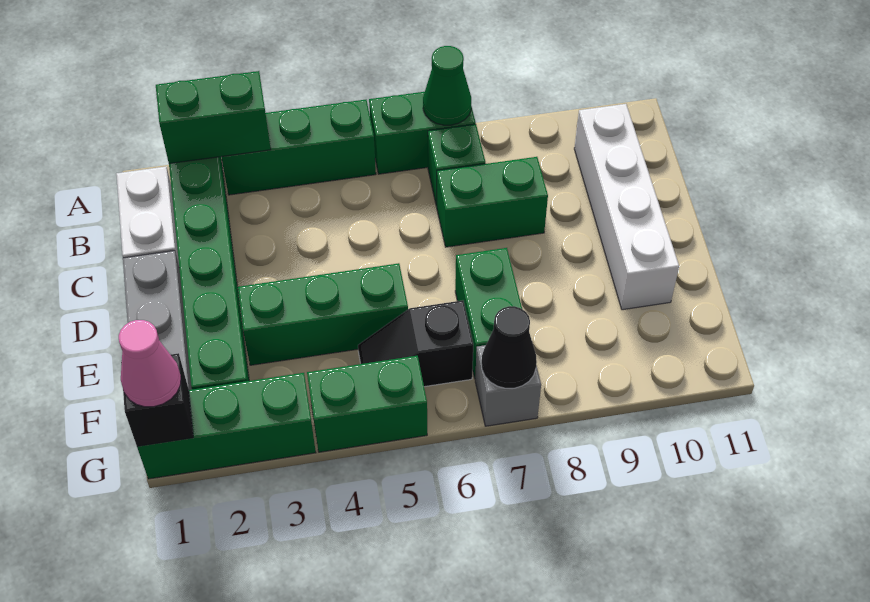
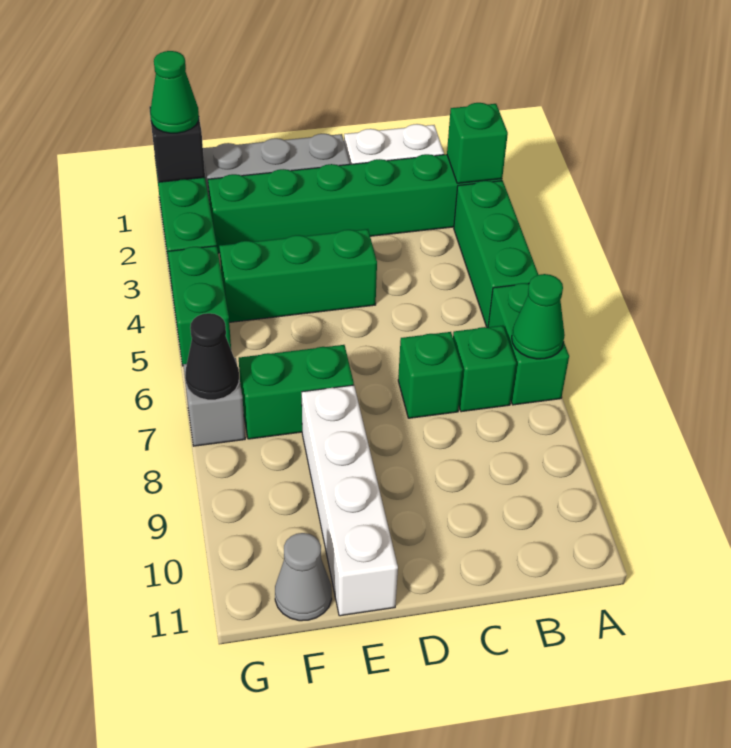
green 1x2 brick [156,71,271,164] -> green 1x1 brick [447,103,508,183]
white 1x4 brick [574,104,679,310] -> white 1x4 brick turned to [302,385,398,616]
green 1x2 brick [437,157,548,247] -> green 1x1 brick [398,332,463,418]
green 1x3 brick [238,263,408,365] -> green 1x3 brick turned to [219,229,377,322]
black 1x2 slope [358,300,473,387] -> none
none -> grey 1x1 cone [275,533,332,621]
pink 1x1 cone [119,320,181,407] -> green 1x1 cone [150,51,199,133]

